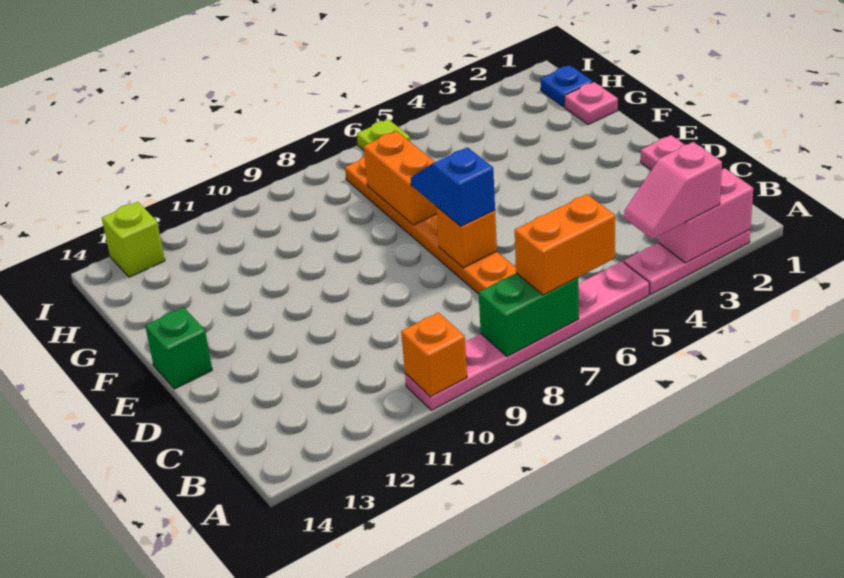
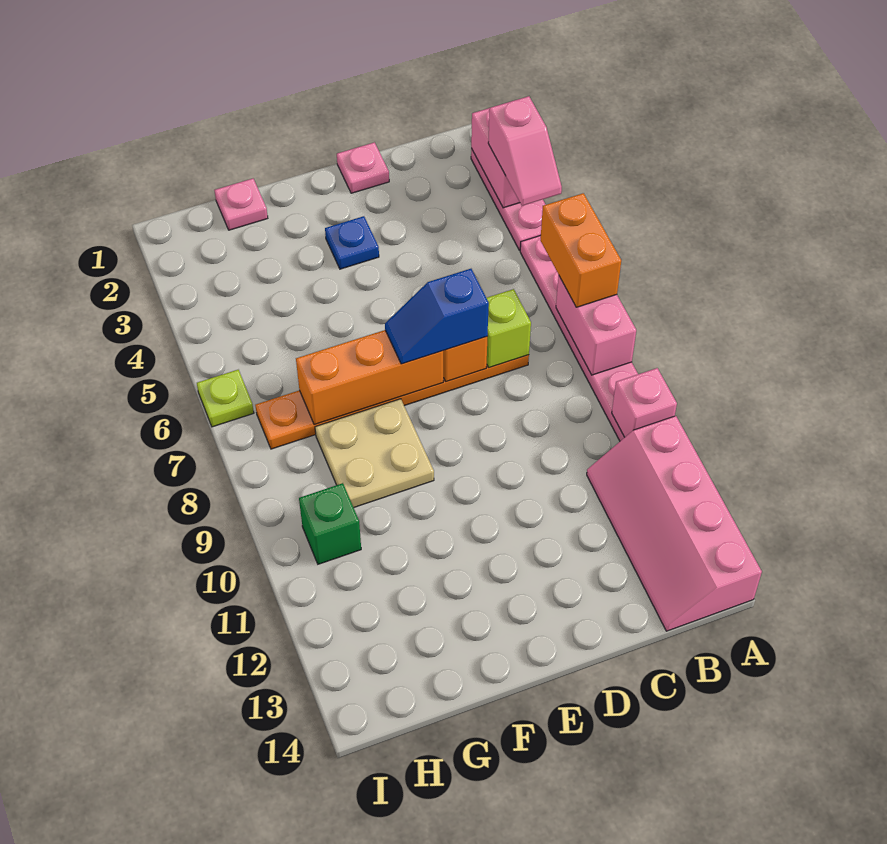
green 1x2 brick [479,273,579,356] -> pink 1x2 brick [556,276,636,375]
orange 1x1 brick [401,312,467,397] -> pink 1x1 brick [612,368,677,437]
none -> pink 2x4 slope [587,416,762,631]
green 1x1 brick [145,307,212,389] -> green 1x1 brick moved to [299,483,361,564]
orange 1x2 brick [363,131,437,225] -> orange 1x3 brick [296,330,443,425]
none -> tan 2x2 plate [315,399,434,507]
blue 1x1 plate [541,65,593,107] -> blue 1x1 plate moved to [325,216,379,269]
lime 1x1 brick [102,202,165,277] -> lime 1x1 brick moved to [487,289,531,368]

